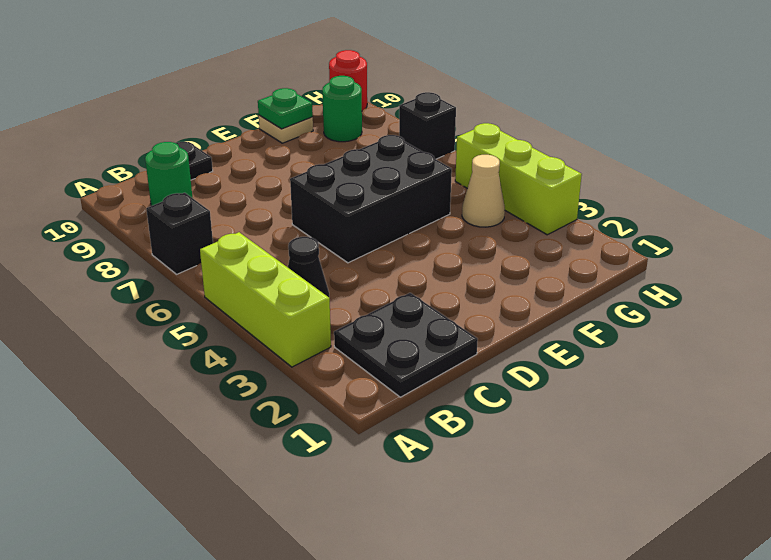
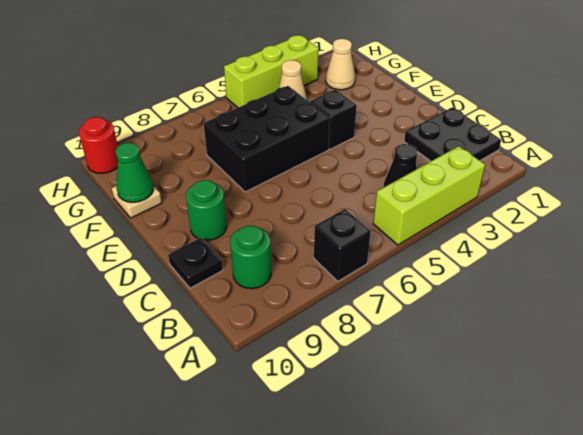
black 2x3 brick [290,135,452,263] -> black 2x3 brick turned to [204,86,330,192]
green 1x1 plate [258,88,313,129] -> green 1x1 cone [115,143,153,202]
none -> tan 1x1 cone [326,39,355,90]
green 1x1 round brick [322,76,362,142] -> green 1x1 round brick moved to [186,180,227,240]
black 1x1 brick [399,92,456,159] -> black 1x1 brick moved to [310,90,357,150]

